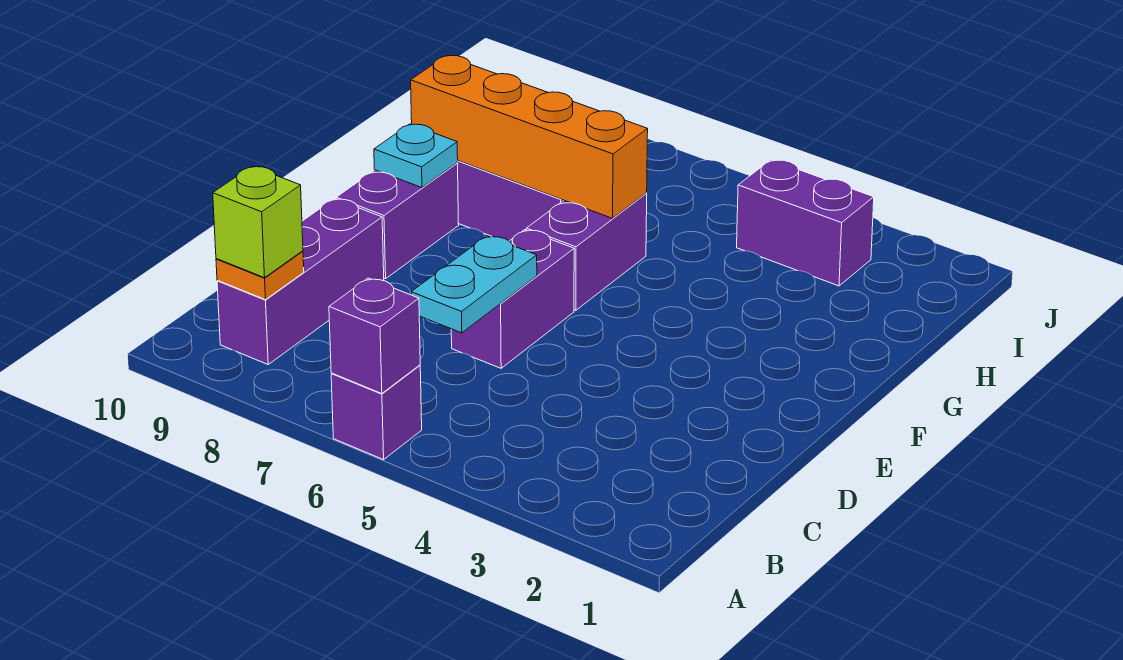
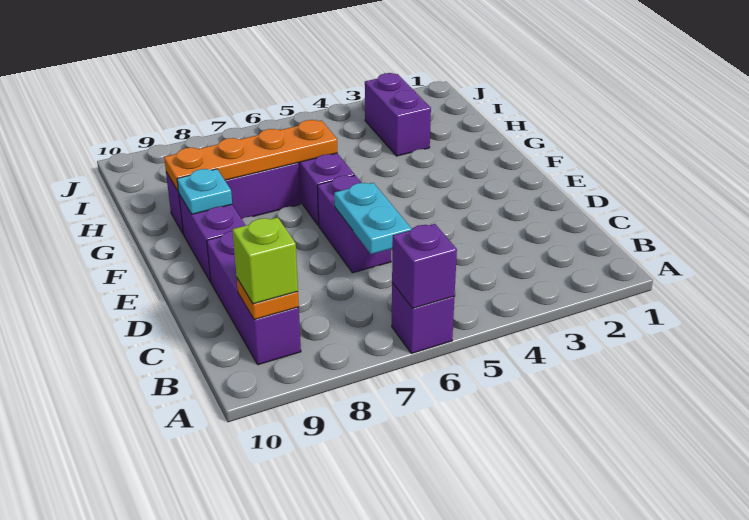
orange 1x4 brick [411,56,648,218] -> orange 1x4 plate [164,120,338,192]
purple 1x2 brick [737,160,874,286] -> purple 1x2 brick turned to [365,73,431,156]

